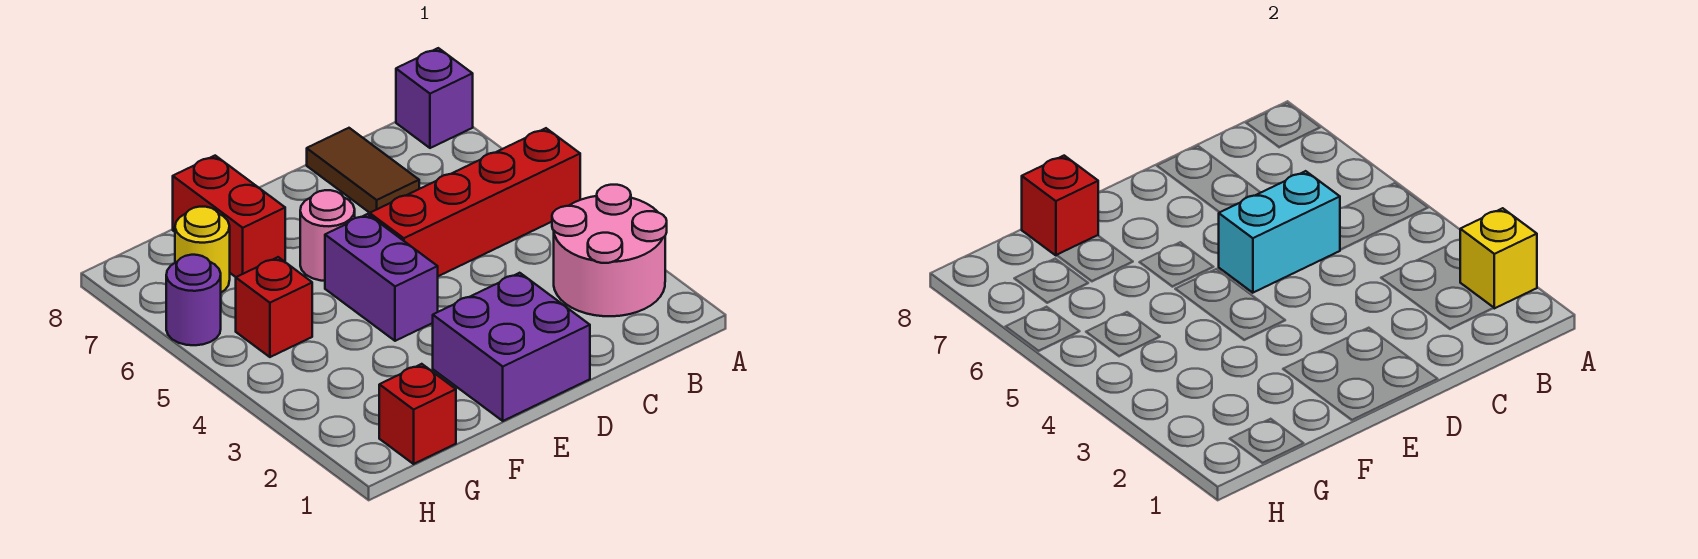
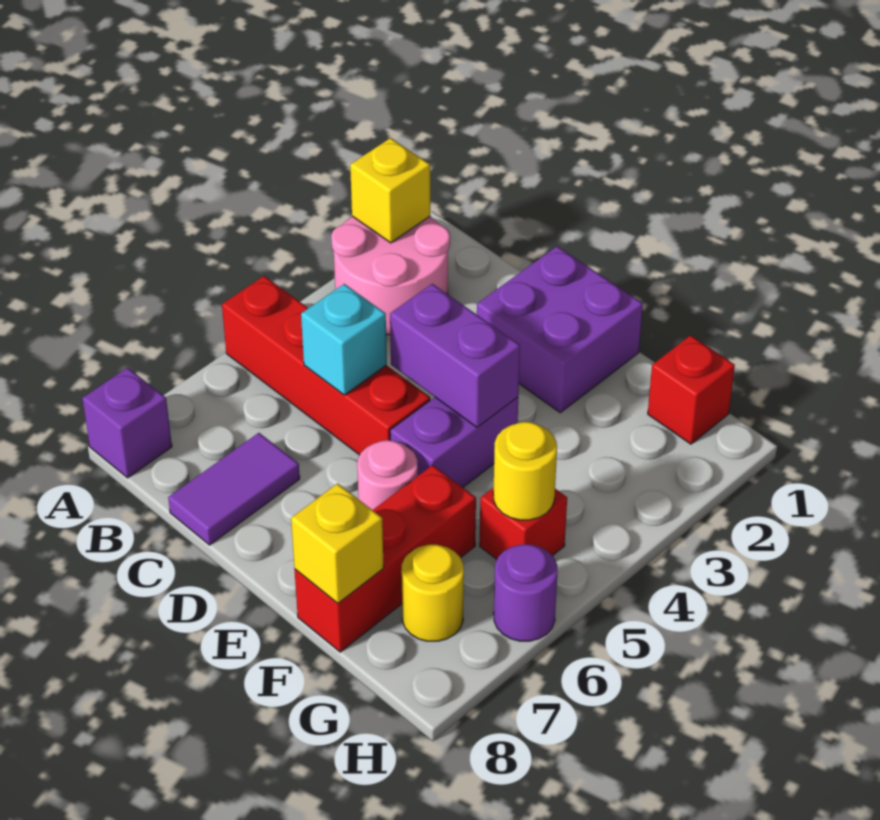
cyan 1x2 brick [1219,171,1340,293] -> cyan 1x1 brick [301,284,387,395]
brown 1x2 tile [307,128,419,213] -> purple 1x2 tile [168,433,300,545]
none -> purple 1x2 brick [390,284,520,427]
red 1x2 brick [173,156,285,277] -> red 1x3 brick [294,465,476,652]
red 1x1 brick [1022,156,1098,255] -> yellow 1x1 brick [291,483,384,603]
none -> yellow 1x1 round brick [493,422,557,520]

